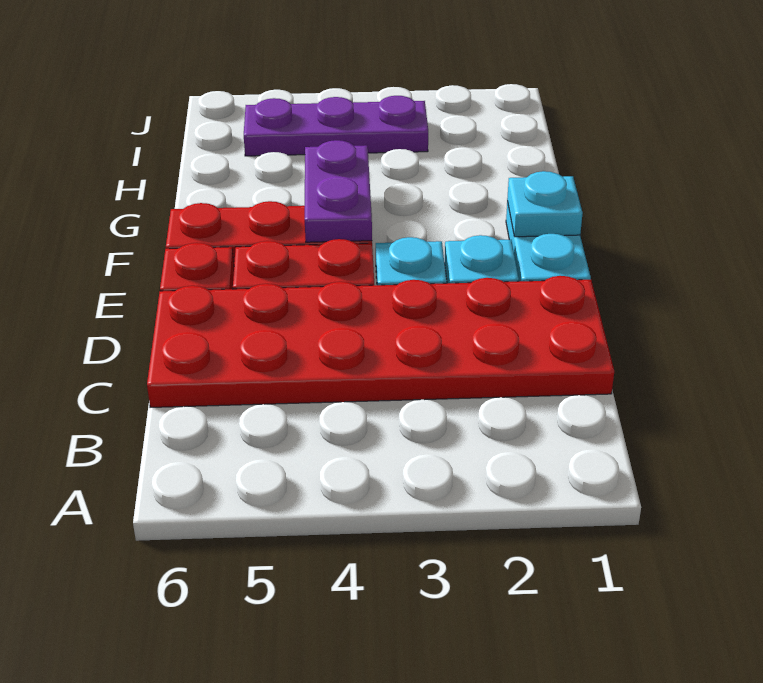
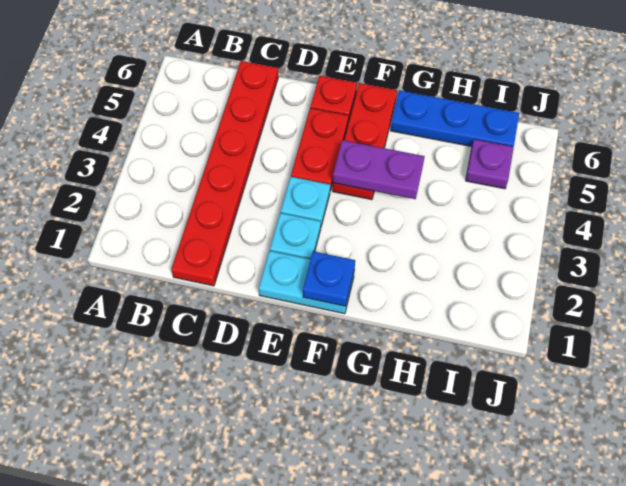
red 2x6 plate [147,276,614,407] -> red 1x6 plate [171,61,278,286]
cyan 1x1 plate [507,171,583,237] -> blue 1x1 plate [303,251,355,306]
none -> blue 1x3 plate [391,91,519,147]
purple 1x3 plate [244,96,428,156] -> purple 1x1 plate [466,139,514,189]

